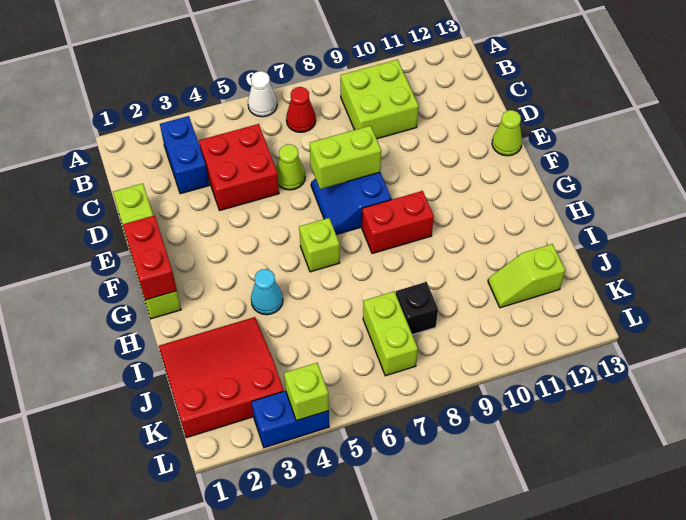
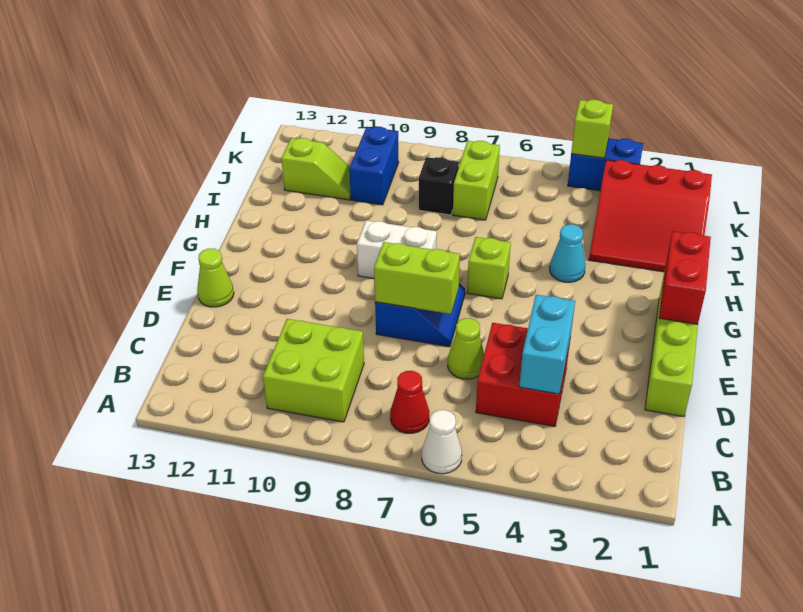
blue 1x2 brick [160,116,209,194] -> blue 1x2 brick moved to [349,127,399,205]
none -> cyan 1x2 brick [519,295,575,394]
red 1x2 brick [362,191,434,254] -> white 1x2 brick [357,220,437,278]

